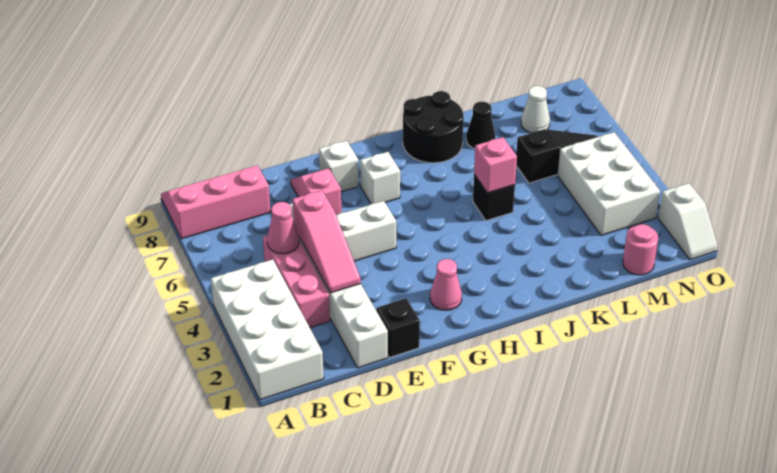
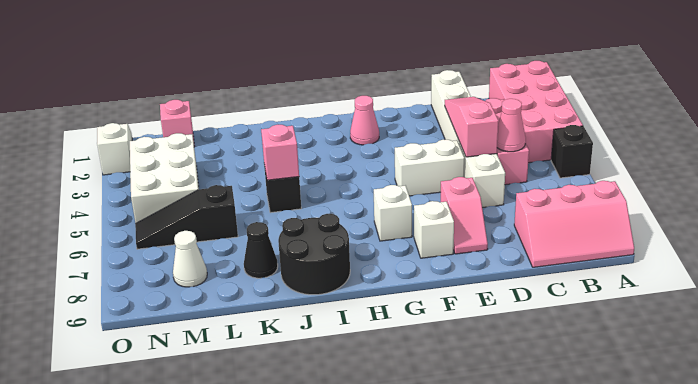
white 2x4 brick [211,259,324,400] -> pink 2x4 brick [489,61,583,163]
black 1x1 brick [376,298,420,358] -> black 1x1 brick moved to [551,125,593,178]
pink 1x1 round brick [623,224,658,275] -> pink 1x1 brick [160,100,195,147]

